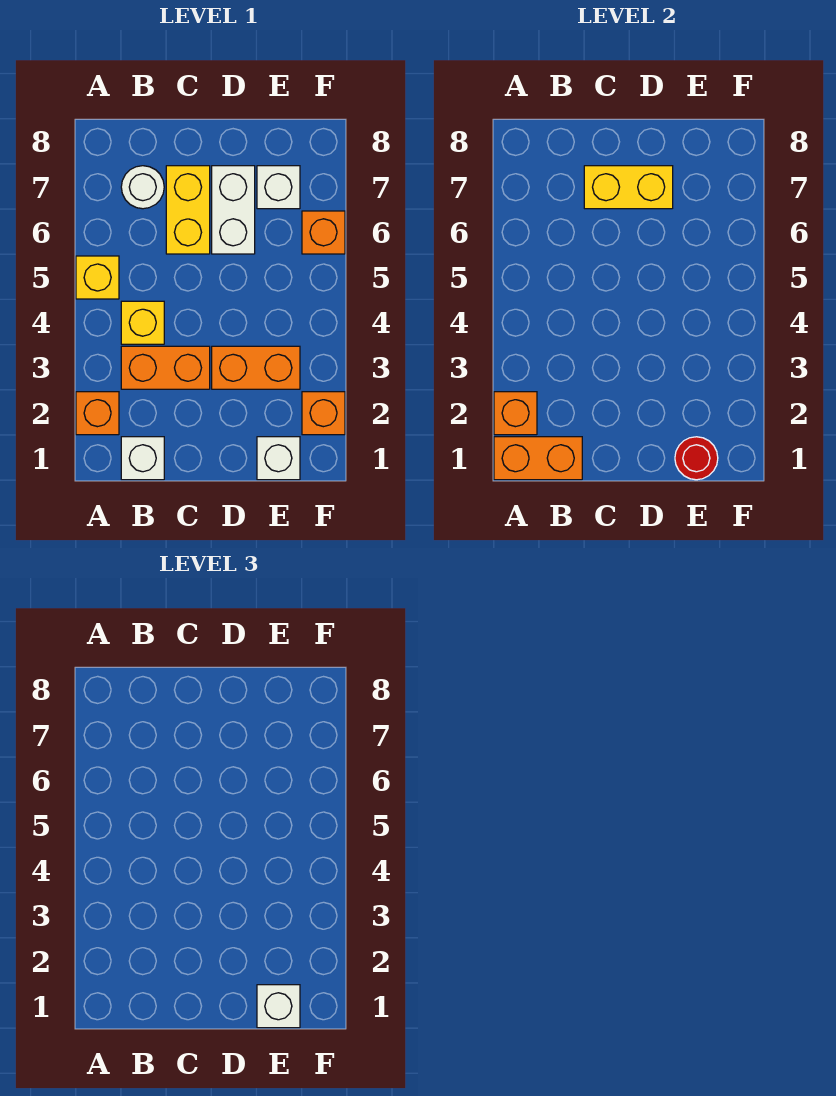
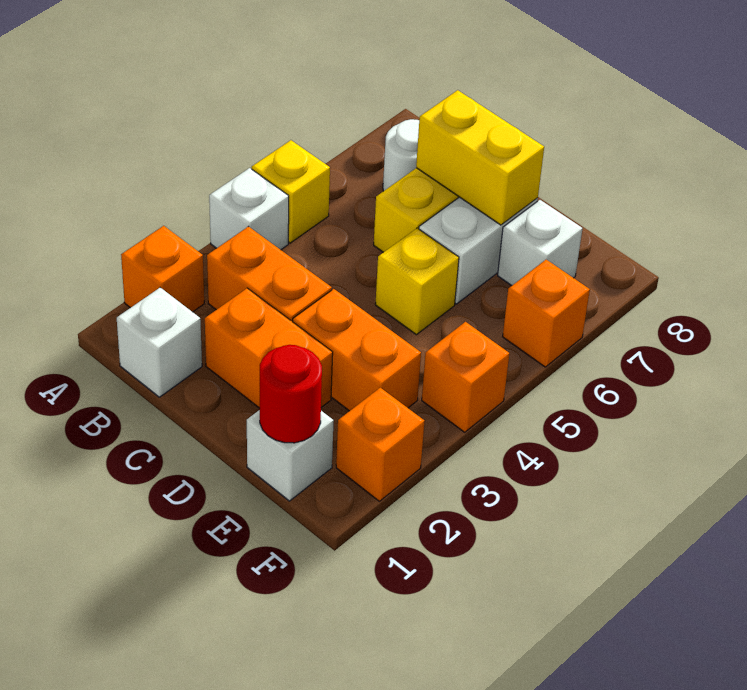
orange 1x2 brick [494,437,582,480] -> orange 1x2 brick moved to [205,288,333,408]
orange 1x1 brick [494,392,537,435] -> orange 1x1 brick moved to [422,322,509,432]
yellow 1x1 brick [121,301,164,344] -> yellow 1x1 brick moved to [375,228,459,335]
white 1x1 brick [257,985,300,1028] -> white 1x1 brick moved to [209,168,289,250]

